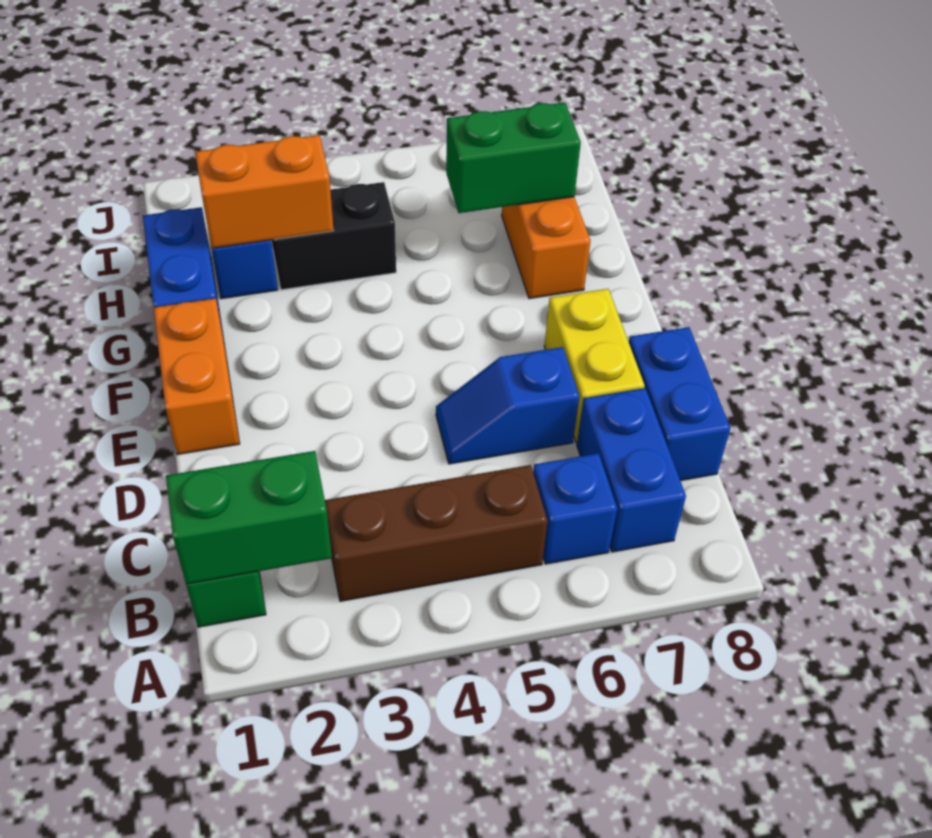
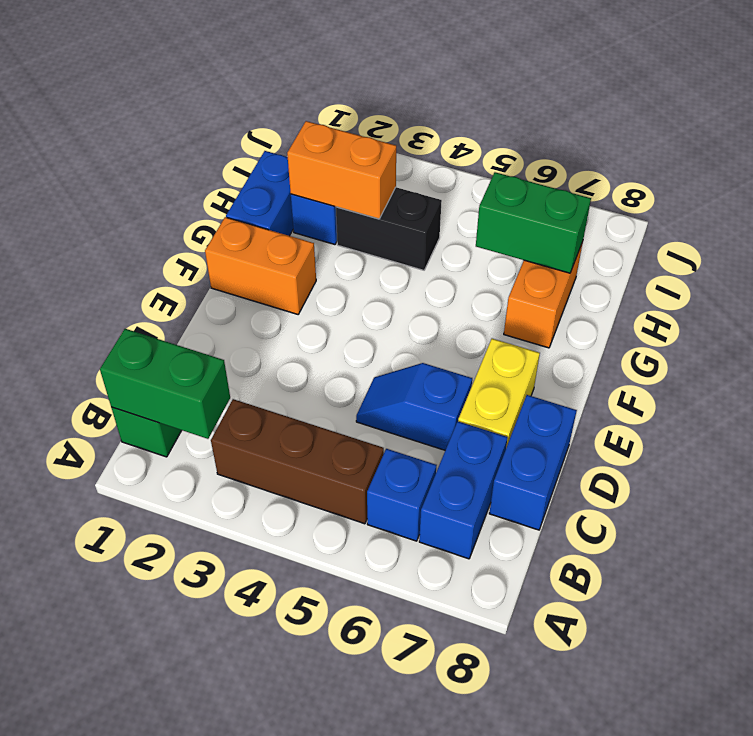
orange 1x2 brick [154,298,240,454] -> orange 1x2 brick turned to [205,217,316,314]

